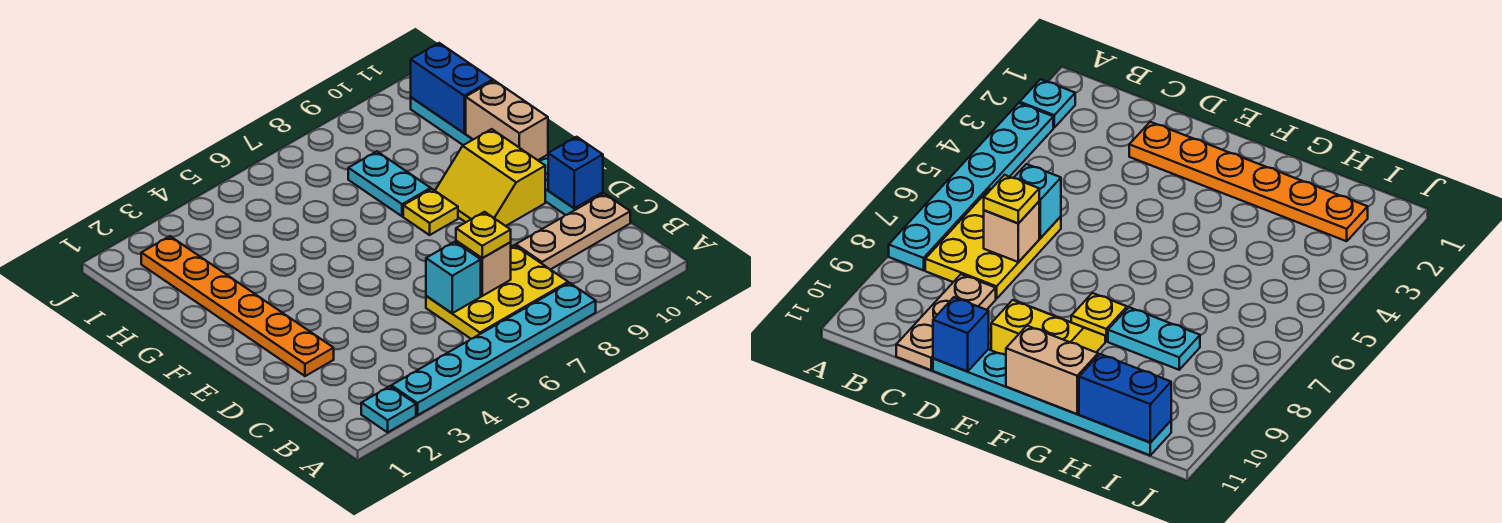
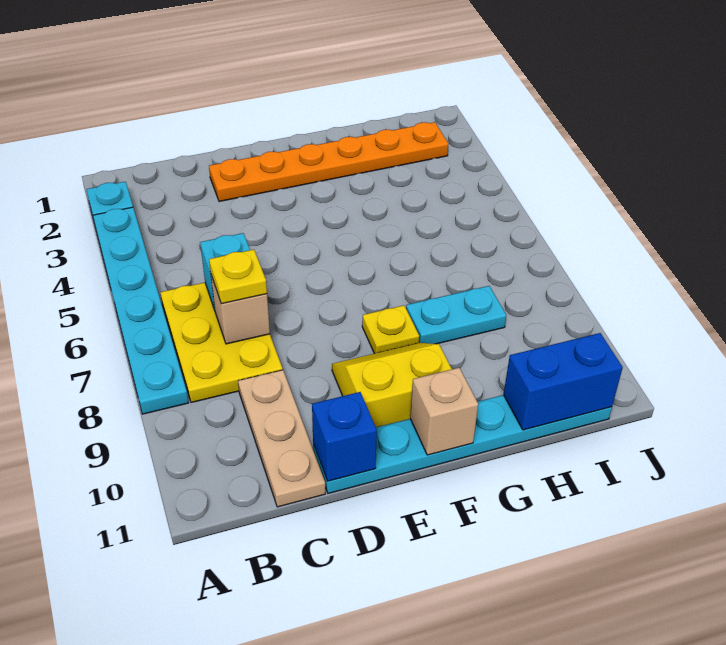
tan 1x2 brick [466,80,548,160] -> tan 1x1 brick [410,368,478,455]

